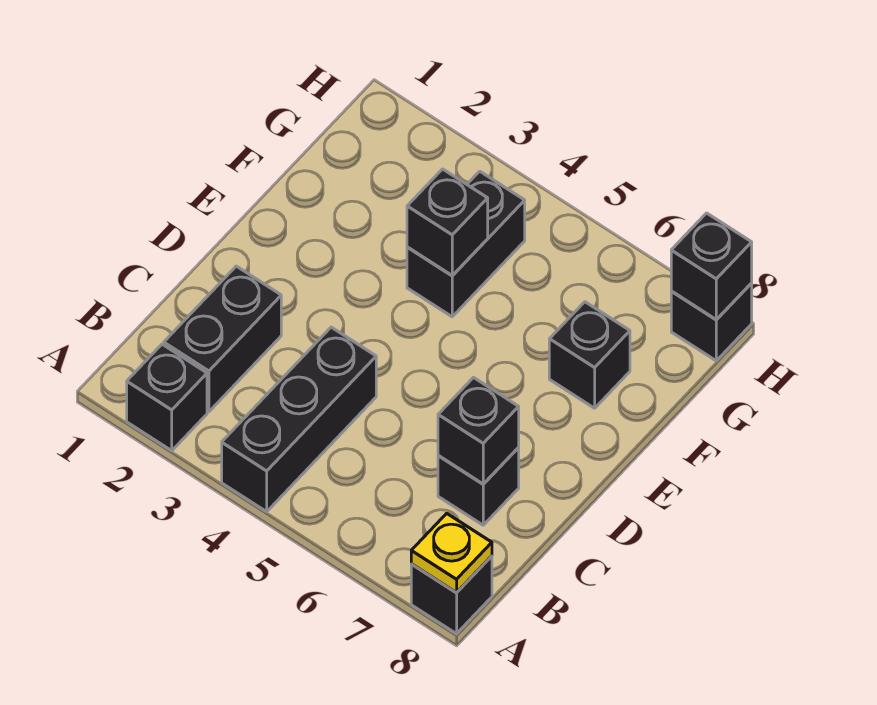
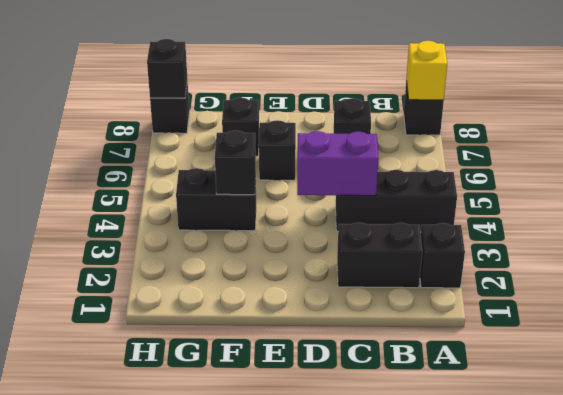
yellow 1x1 plate [411,513,492,593] -> yellow 1x1 brick [406,41,447,100]
none -> purple 1x2 brick [297,131,379,196]
black 1x1 brick [438,378,519,484] -> black 1x1 brick moved to [259,120,296,180]

